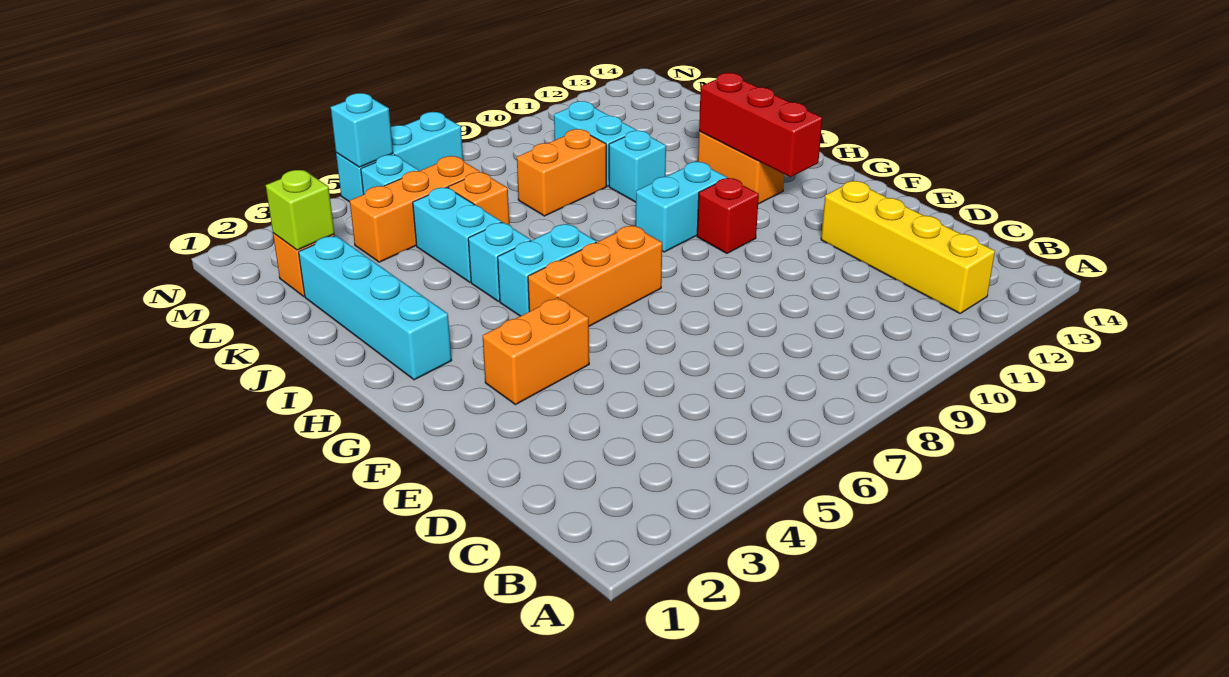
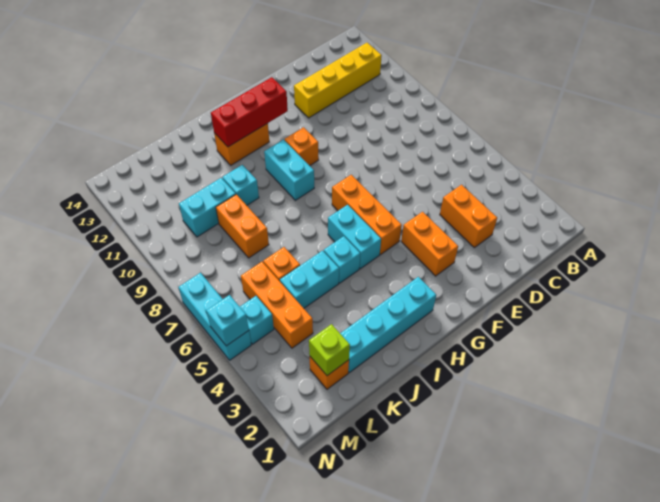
none -> orange 1x2 brick [440,185,497,248]
red 1x1 brick [697,178,759,254] -> orange 1x1 brick [285,127,319,166]

